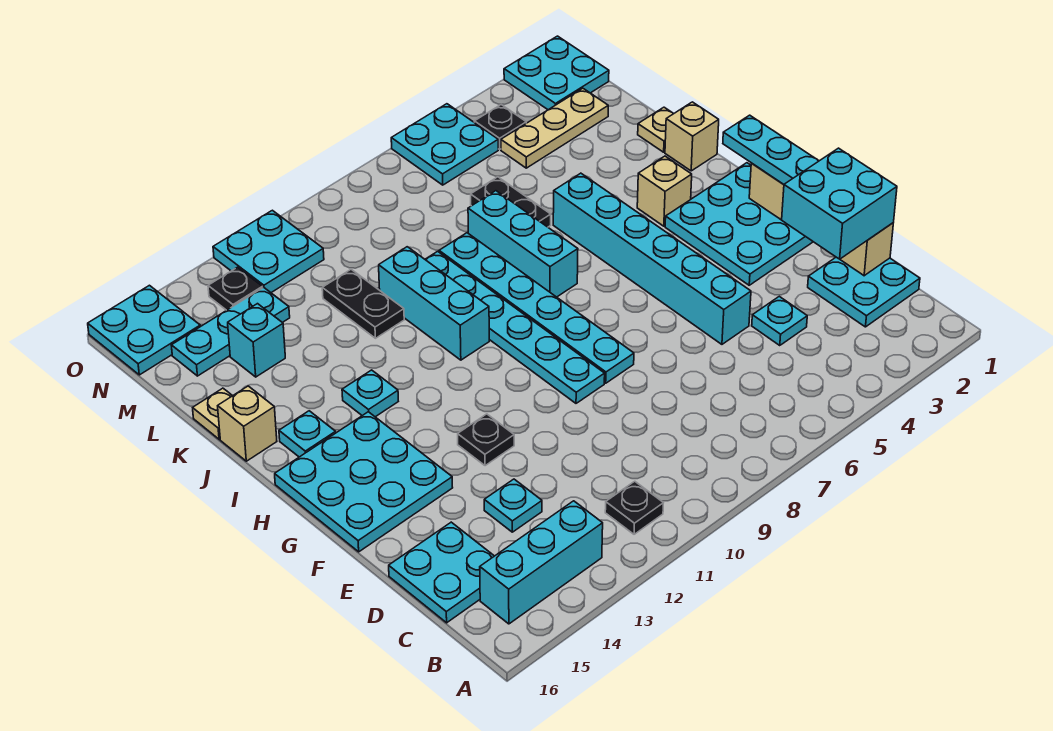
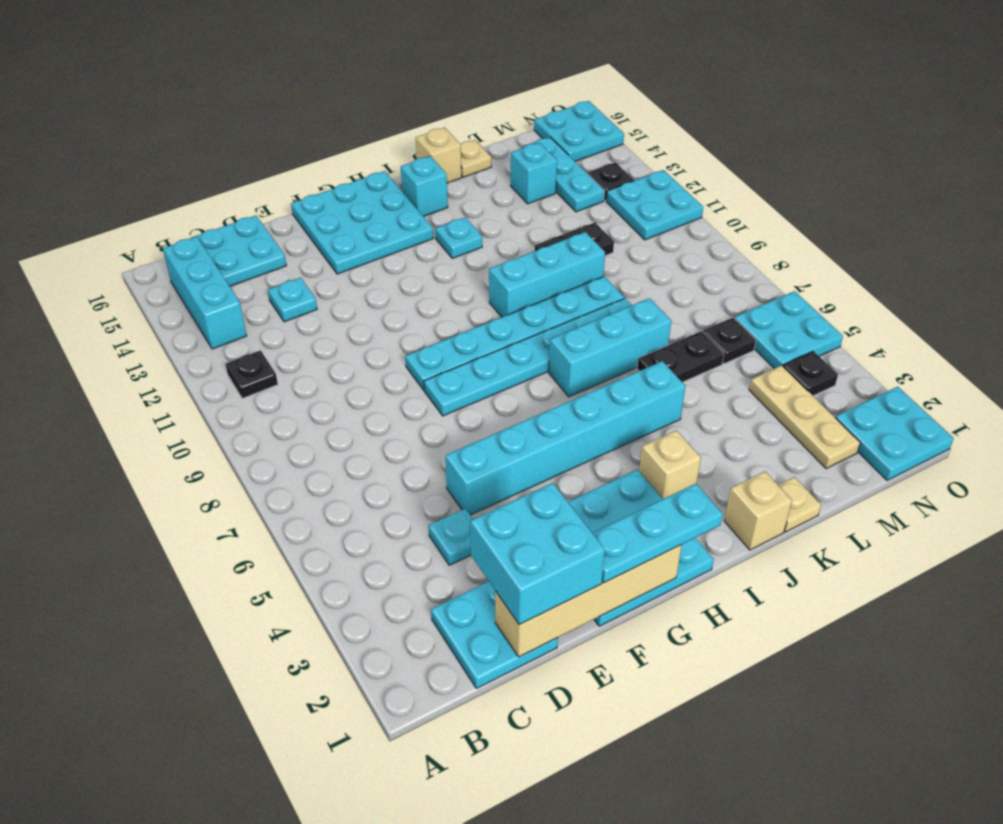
black 1x1 plate [458,414,514,466] -> black 1x1 plate moved to [703,318,756,364]
cyan 1x1 plate [279,411,336,457] -> cyan 1x1 brick [401,156,448,216]

